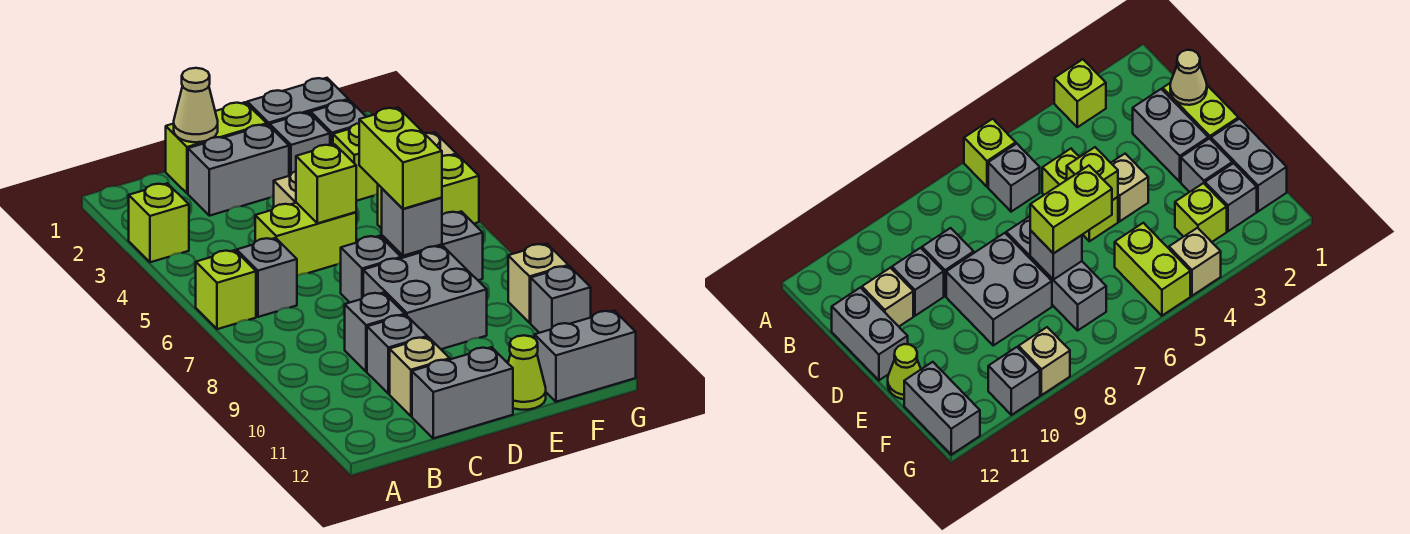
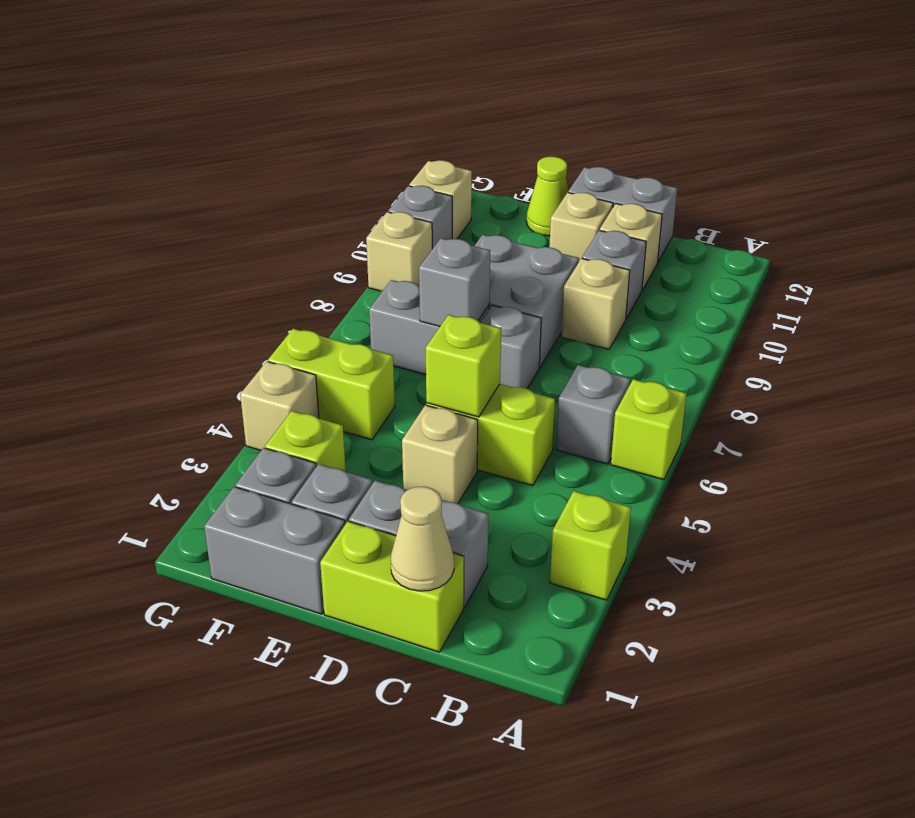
grey 1x1 brick [345,293,405,372] -> tan 1x1 brick [561,258,630,349]
none -> tan 1x1 brick [549,192,613,261]
lime 1x2 brick [359,108,442,209] -> none
grey 1x2 brick [535,311,636,402] -> none
none -> tan 1x1 brick [409,160,472,239]

